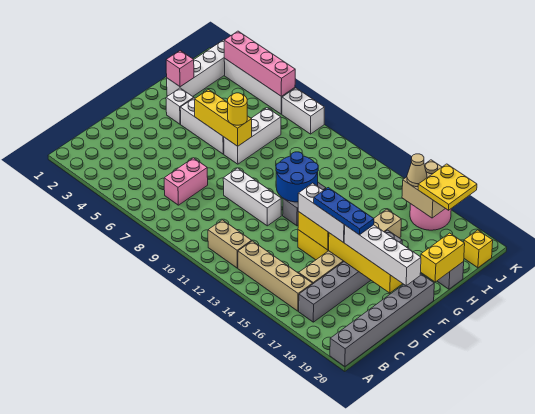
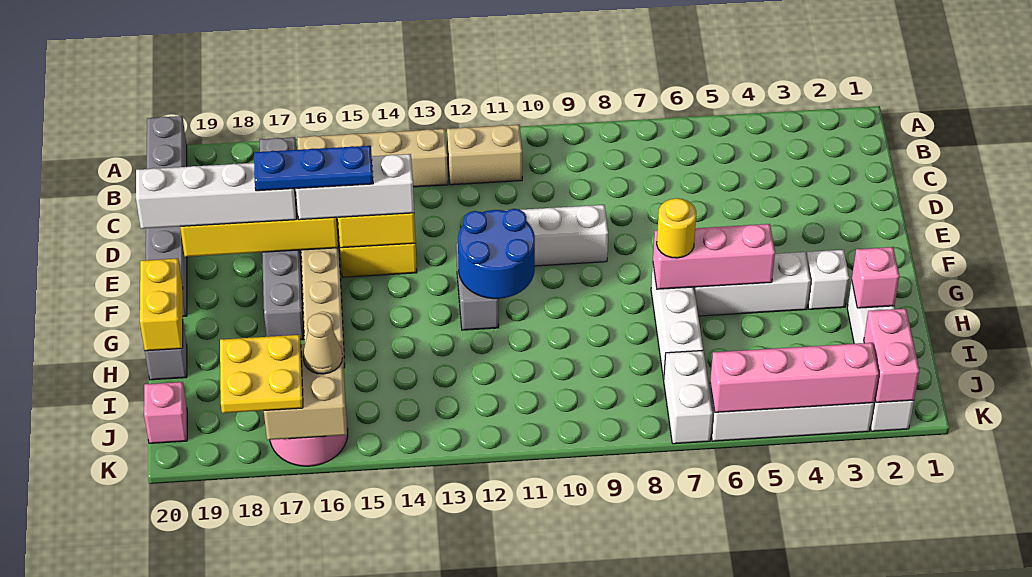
pink 1x2 brick [164,158,208,205] -> pink 1x2 brick moved to [864,309,919,403]
yellow 1x3 brick [194,90,252,146] -> pink 1x3 brick [653,224,775,289]
yellow 1x1 brick [464,230,493,268] -> pink 1x1 brick [144,382,187,443]
white 1x2 brick [282,88,324,134] -> white 1x2 brick turned to [664,351,713,444]

